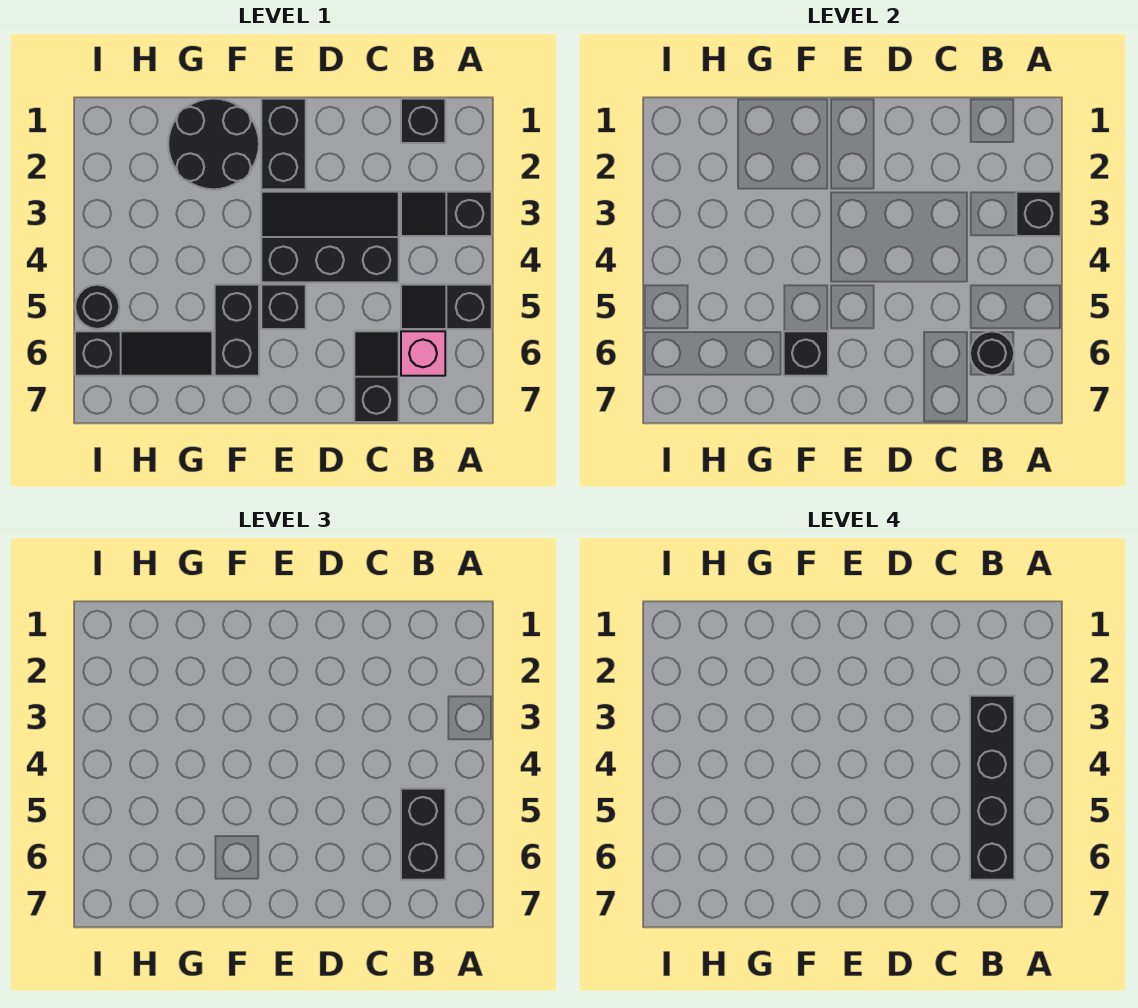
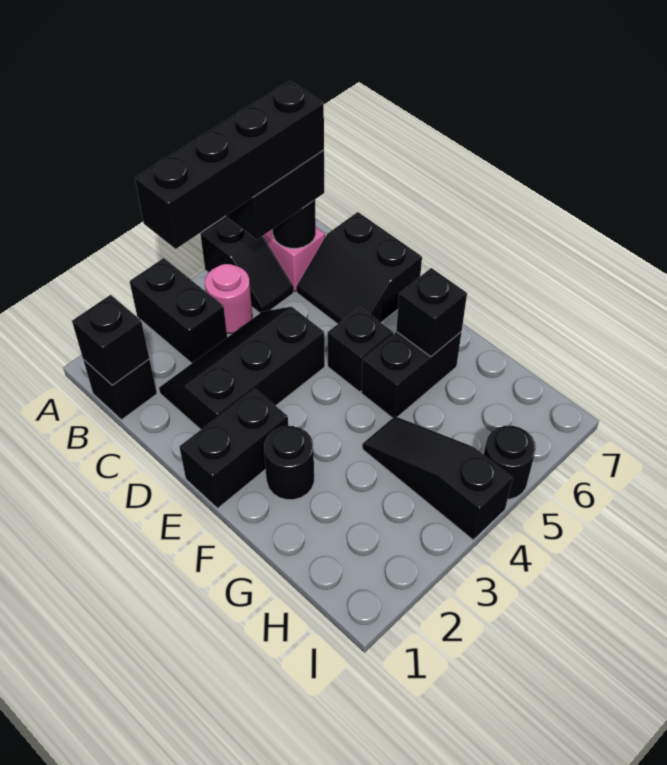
black 1x2 slope [401,192,492,236] -> black 1x2 brick [130,258,227,363]
black 1x1 brick [1016,192,1061,236] -> black 1x1 brick moved to [72,295,149,385]
none -> pink 1x1 round brick [205,264,252,333]
black 2x3 slope [261,192,399,282] -> black 2x3 slope turned to [159,307,325,429]
black 1x2 slope [354,331,399,422] -> black 2x2 slope [297,212,422,324]
black 2x2 round brick [168,99,259,189] -> black 1x1 round brick [264,426,314,500]
black 1x3 slope [75,331,212,376] -> black 1x3 slope moved to [363,416,513,540]

